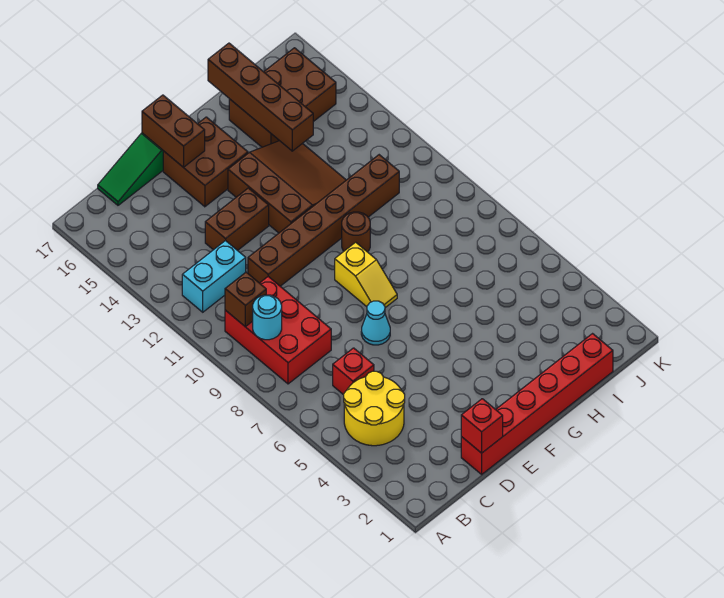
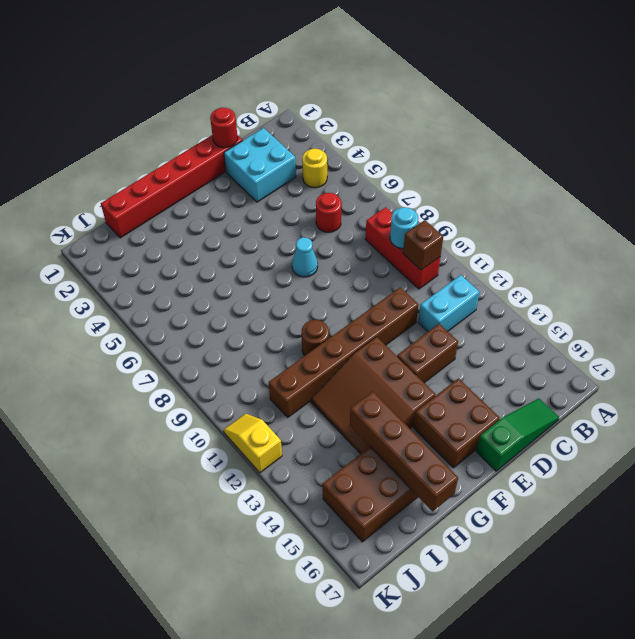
yellow 2x2 round brick [344,371,405,446] -> yellow 1x1 round brick [302,149,327,188]
red 2x3 brick [225,277,331,384] -> red 1x3 brick [365,207,440,289]
none -> cyan 2x2 brick [224,128,296,202]
red 1x1 brick [333,348,374,395] -> red 1x1 round brick [316,193,341,232]
red 1x1 brick [461,399,503,453] -> red 1x1 round brick [210,107,238,148]
brown 1x2 brick [142,95,205,167] -> none
yellow 1x2 slope [335,242,397,308] -> yellow 1x2 slope moved to [224,414,282,473]

